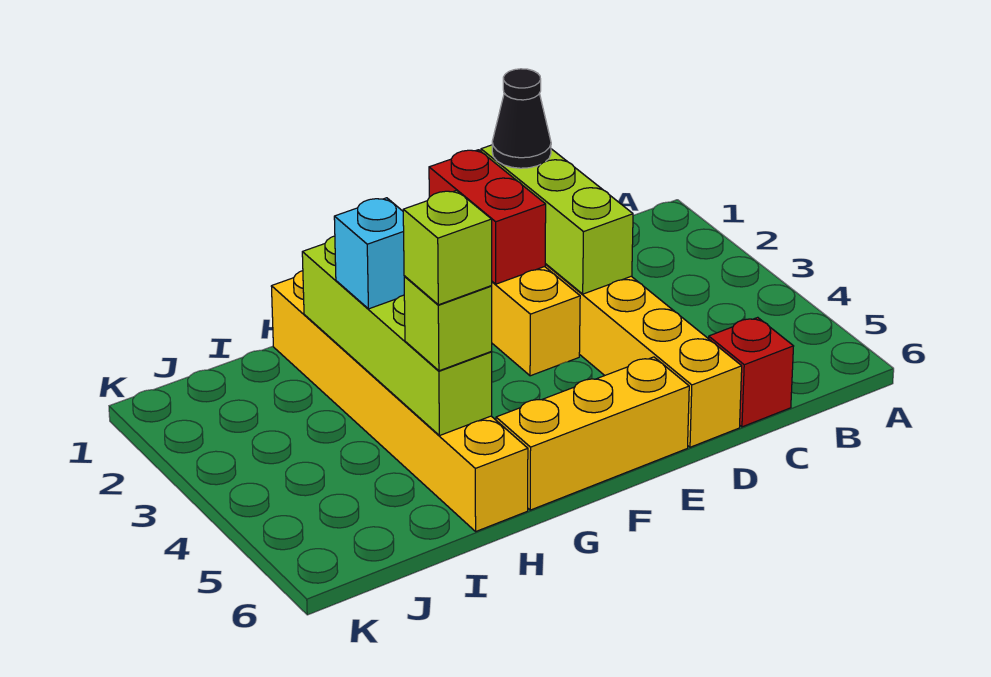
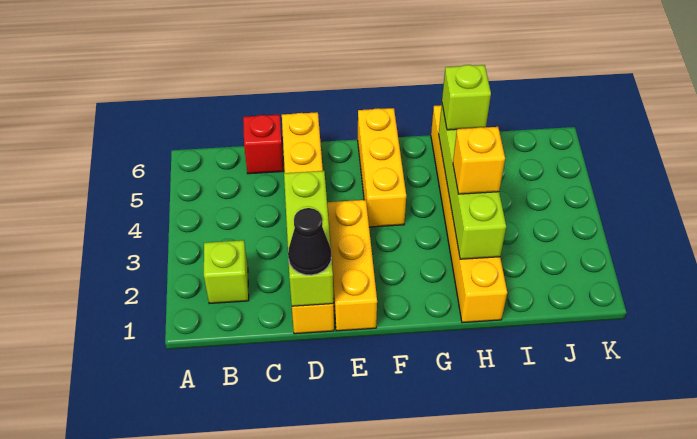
red 1x2 brick [429,150,546,284] -> none
yellow 1x3 brick [496,357,689,510] -> yellow 1x3 brick turned to [358,108,406,227]
cyan 1x1 brick [334,198,404,309] -> yellow 1x1 brick [453,127,505,194]
lime 1x1 brick [403,190,492,305] -> lime 1x1 brick moved to [204,240,249,304]

